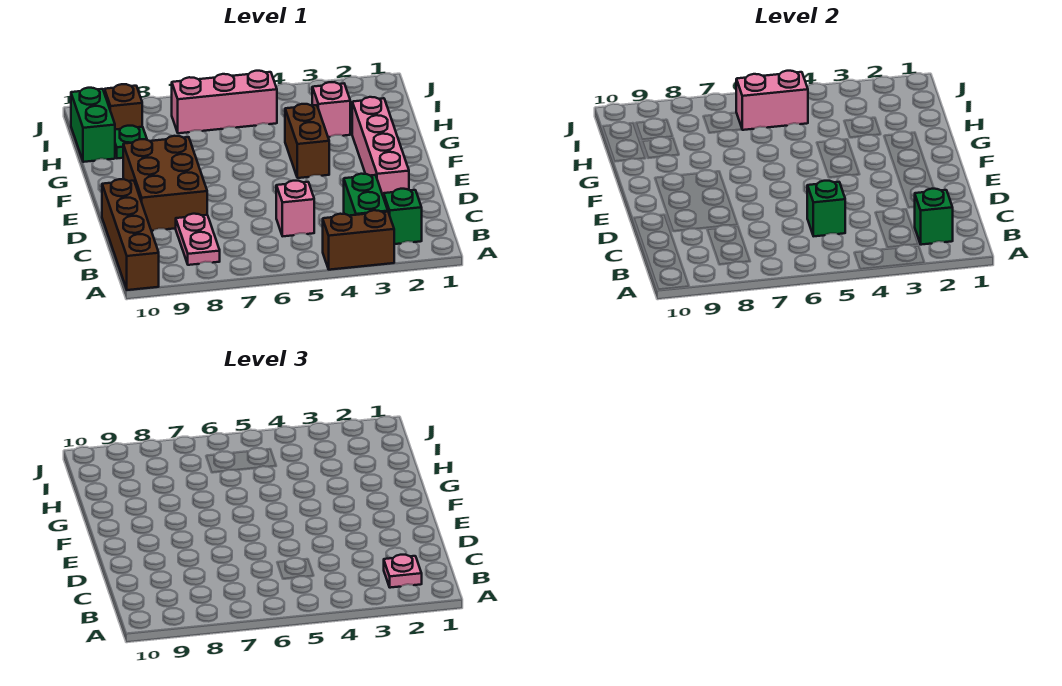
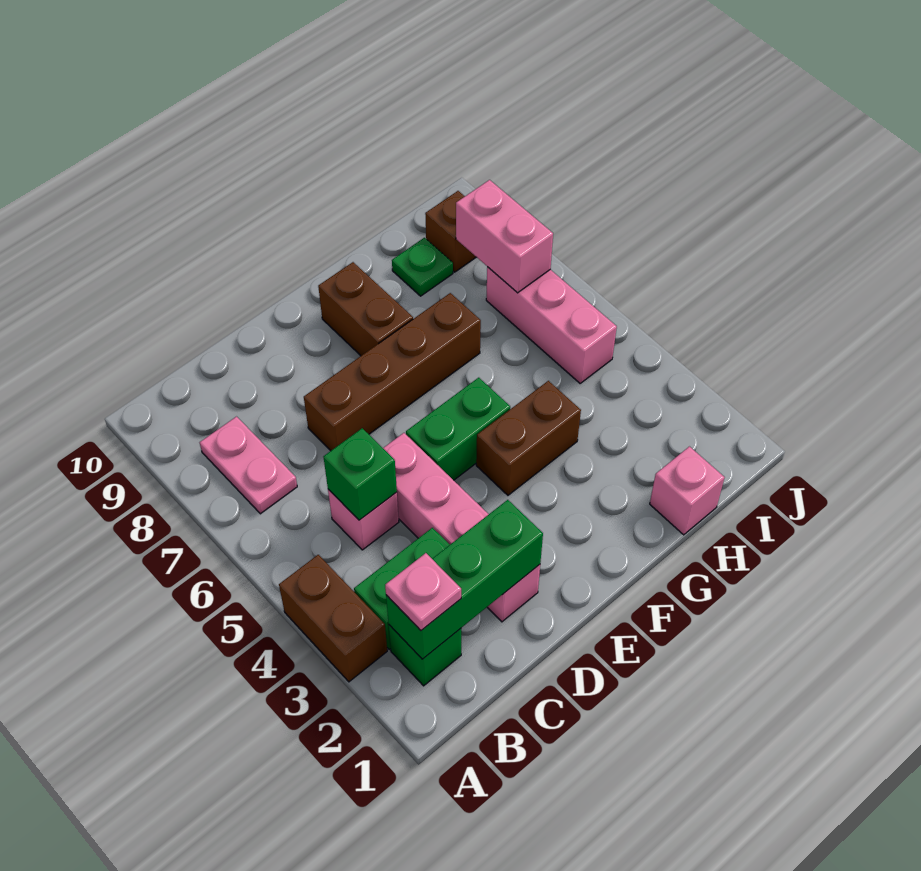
brown 1x4 brick [102,179,159,290] -> brown 1x4 brick moved to [304,293,481,451]
green 1x1 brick [915,189,953,245] -> green 1x3 brick [386,500,543,659]
pink 1x2 plate [176,214,220,265] -> pink 1x2 plate turned to [200,417,297,514]
pink 1x4 brick [352,97,409,197] -> pink 1x4 brick turned to [383,433,540,622]
brown 2x3 brick [123,136,207,231] -> brown 1x2 brick [318,262,413,356]
pink 1x1 brick [312,82,350,137] -> pink 1x1 brick moved to [650,447,725,535]
green 1x2 brick [71,88,115,162] -> green 1x2 brick moved to [406,378,510,480]
pink 1x2 brick [736,71,808,130] -> pink 1x2 brick moved to [456,180,553,293]

